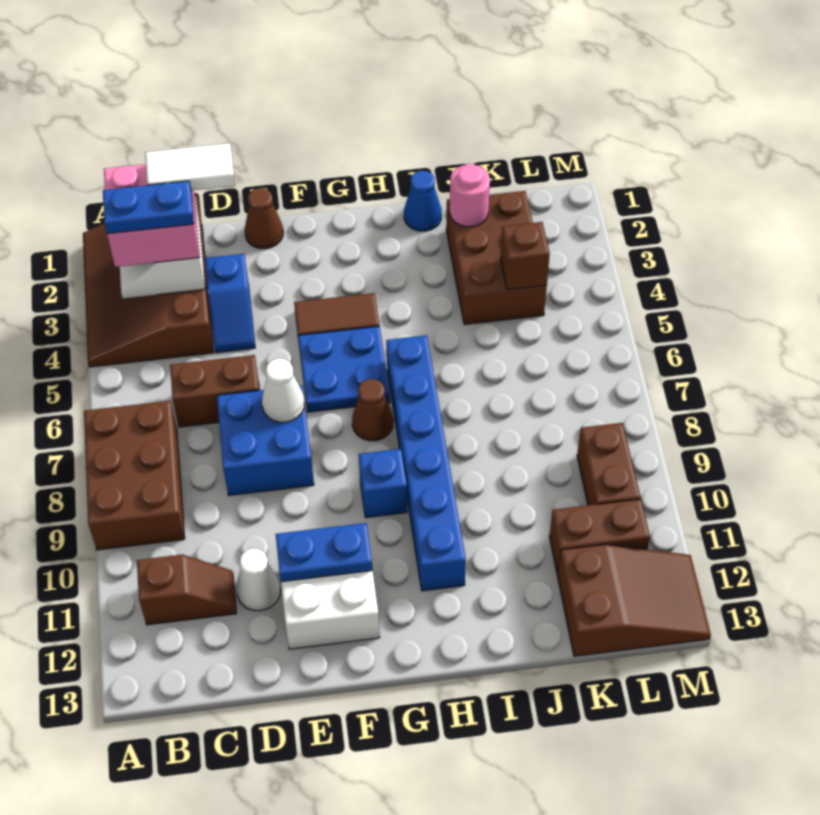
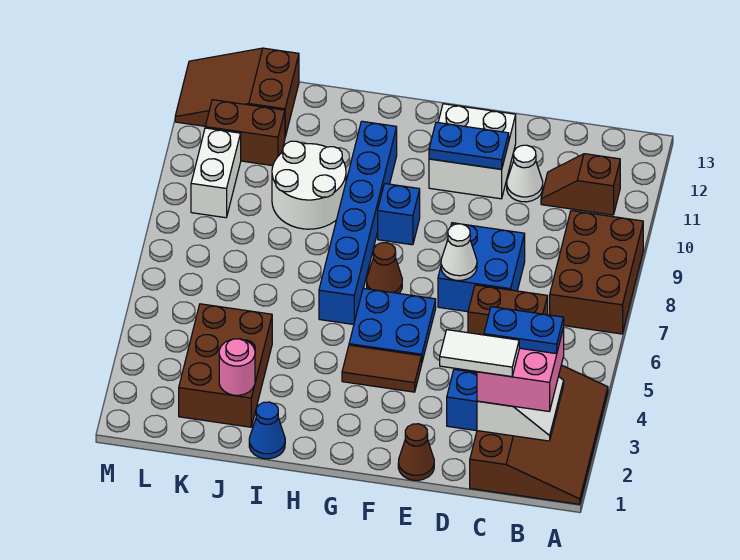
none -> white 2x2 round brick [272,141,346,229]
brown 1x1 brick [500,222,550,290] -> none
brown 1x2 brick [577,423,640,505] -> white 1x2 brick [191,128,241,218]

